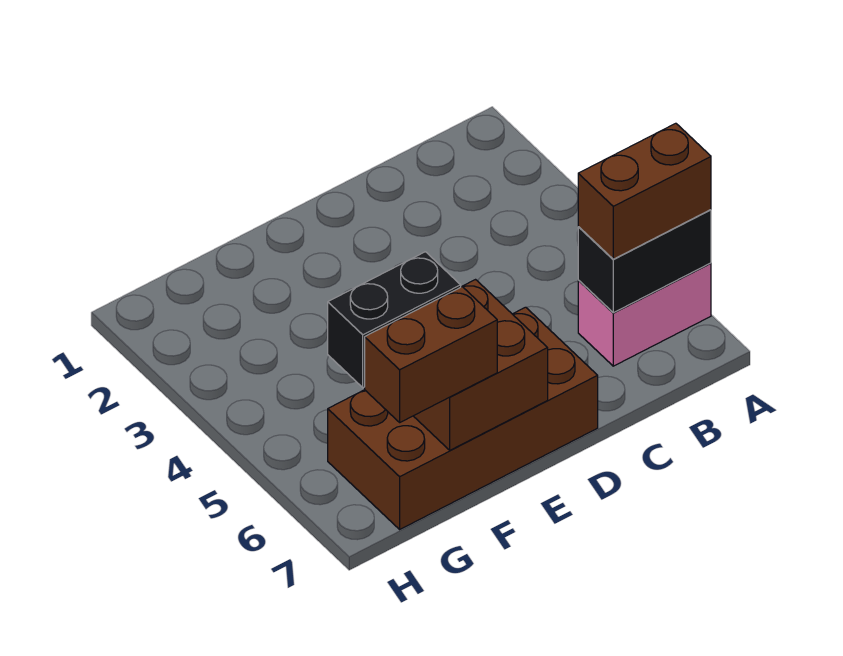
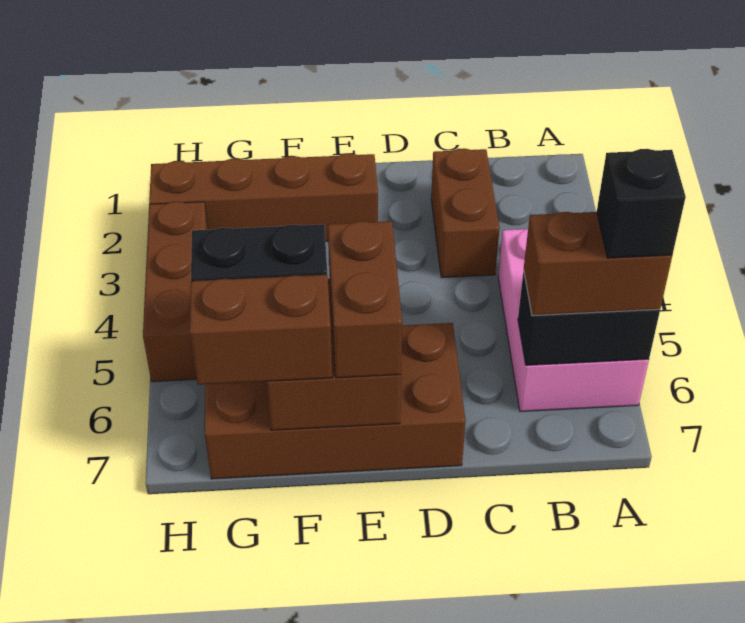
pink 1x2 brick [578,263,711,366] -> pink 2x3 brick [498,229,649,412]
none -> black 1x1 brick [597,149,686,258]
none -> brown 1x2 brick [431,148,500,278]
none -> brown 1x4 brick [149,153,378,241]
none -> brown 1x2 brick [328,221,402,378]
none -> brown 1x3 brick [143,202,208,382]

